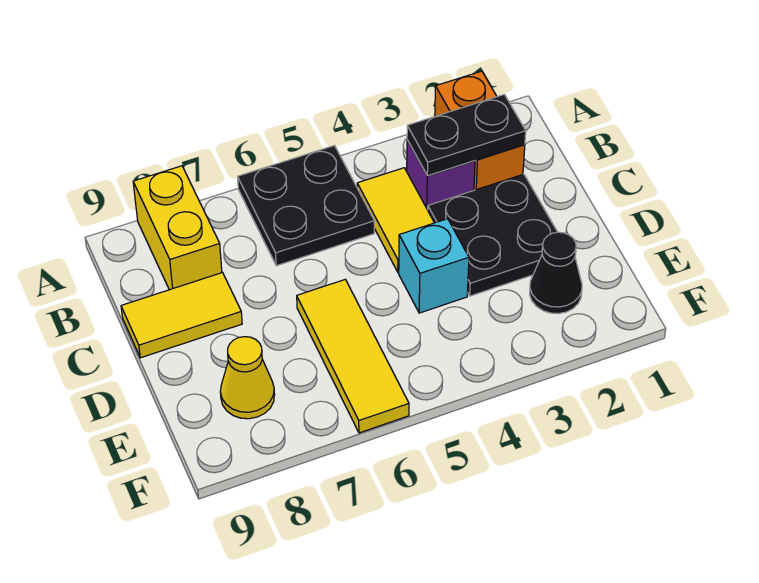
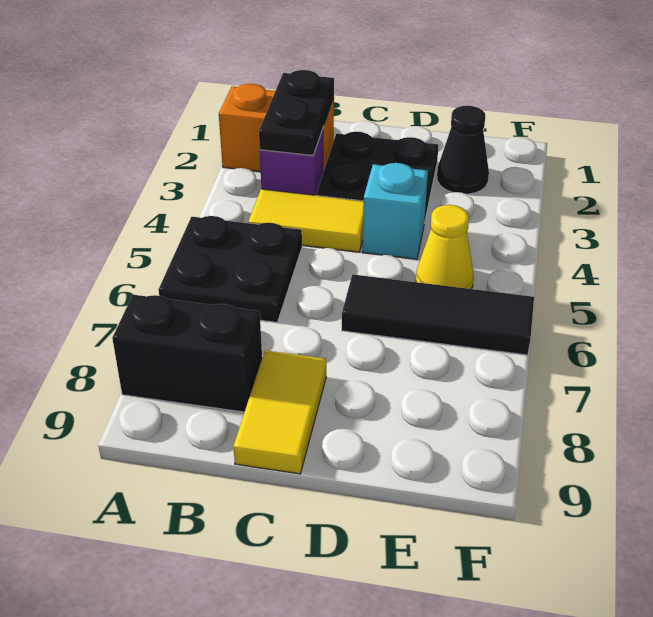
yellow 1x2 brick [133,166,222,290] -> black 1x2 brick [112,295,262,412]
yellow 1x3 tile [297,280,409,433] -> black 1x3 tile [342,274,534,355]
yellow 1x1 cone [220,337,275,419] -> yellow 1x1 cone moved to [416,205,474,289]

